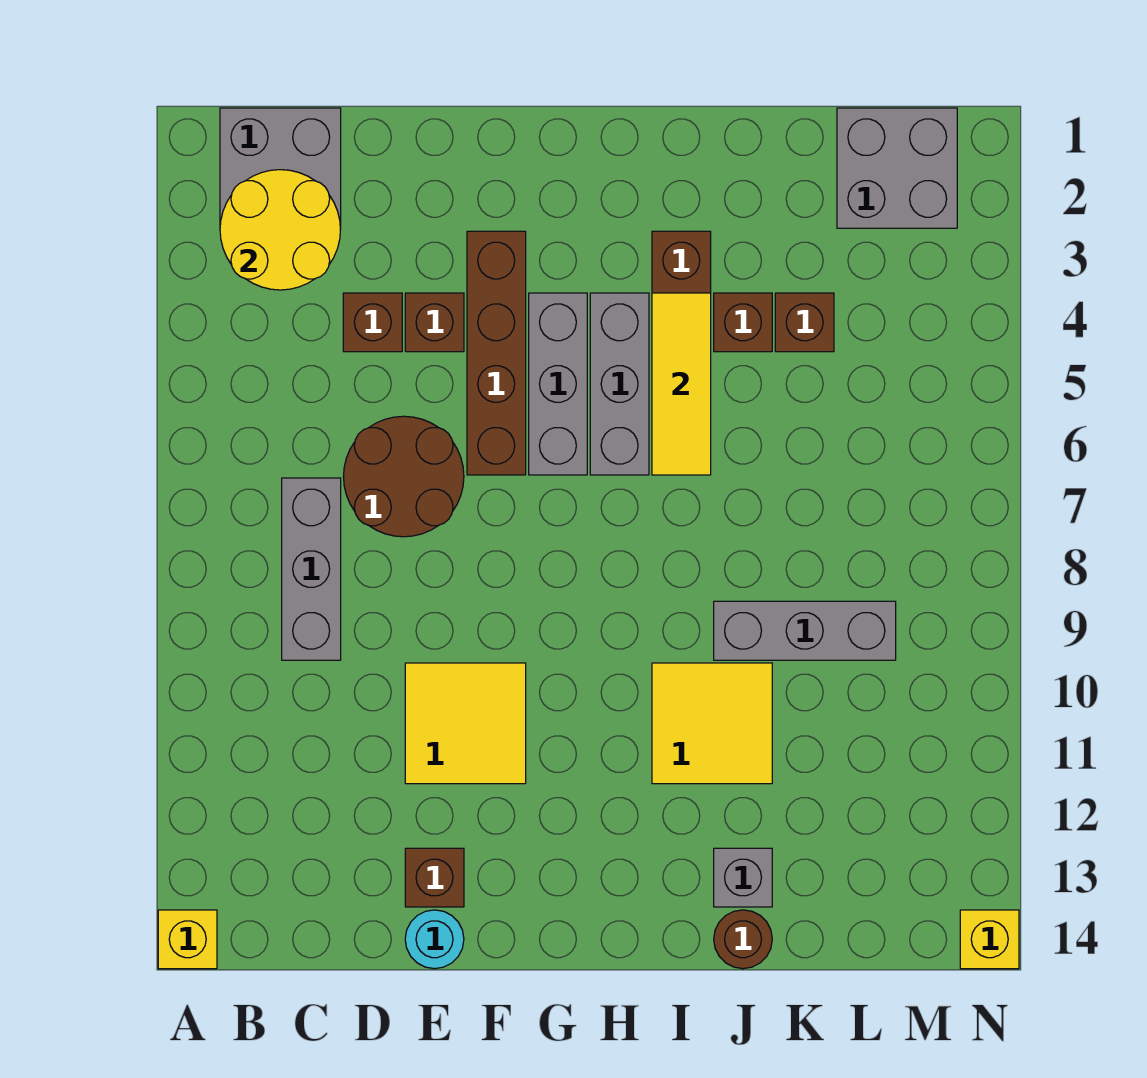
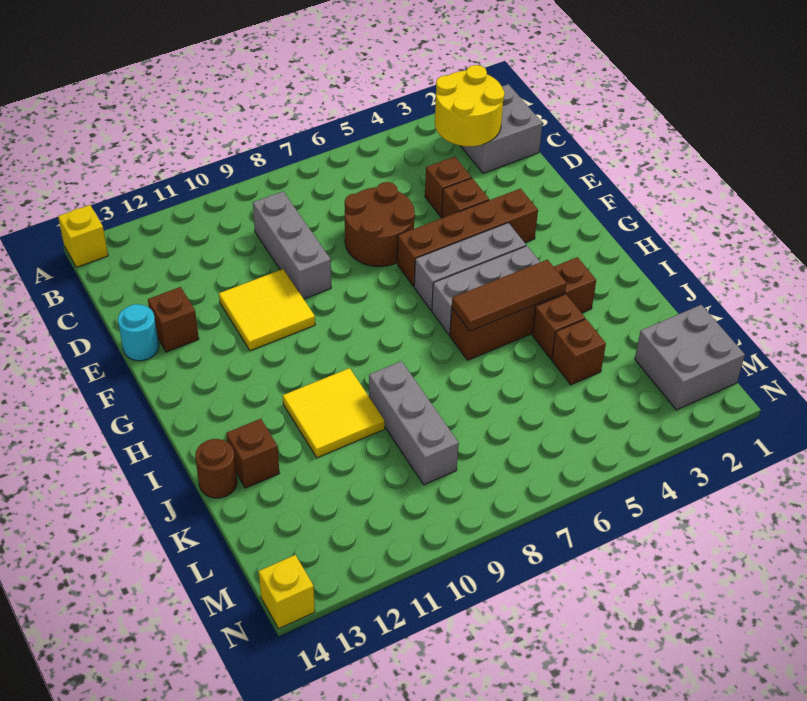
grey 1x3 brick [282,478,341,660] -> grey 1x3 brick turned to [253,191,331,299]
yellow 1x3 tile [652,293,711,475] -> brown 1x3 tile [452,260,566,331]
grey 1x1 brick [714,848,772,907] -> brown 1x1 brick [226,419,280,488]

